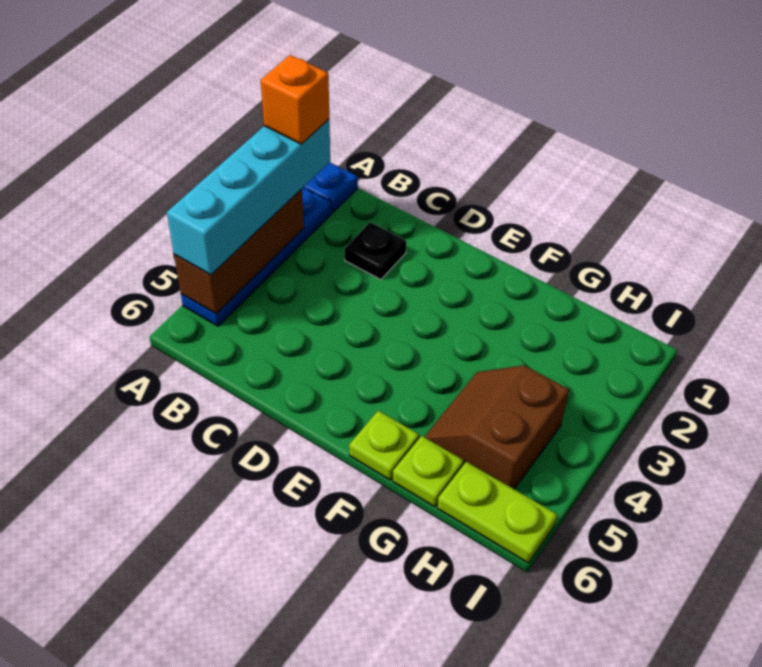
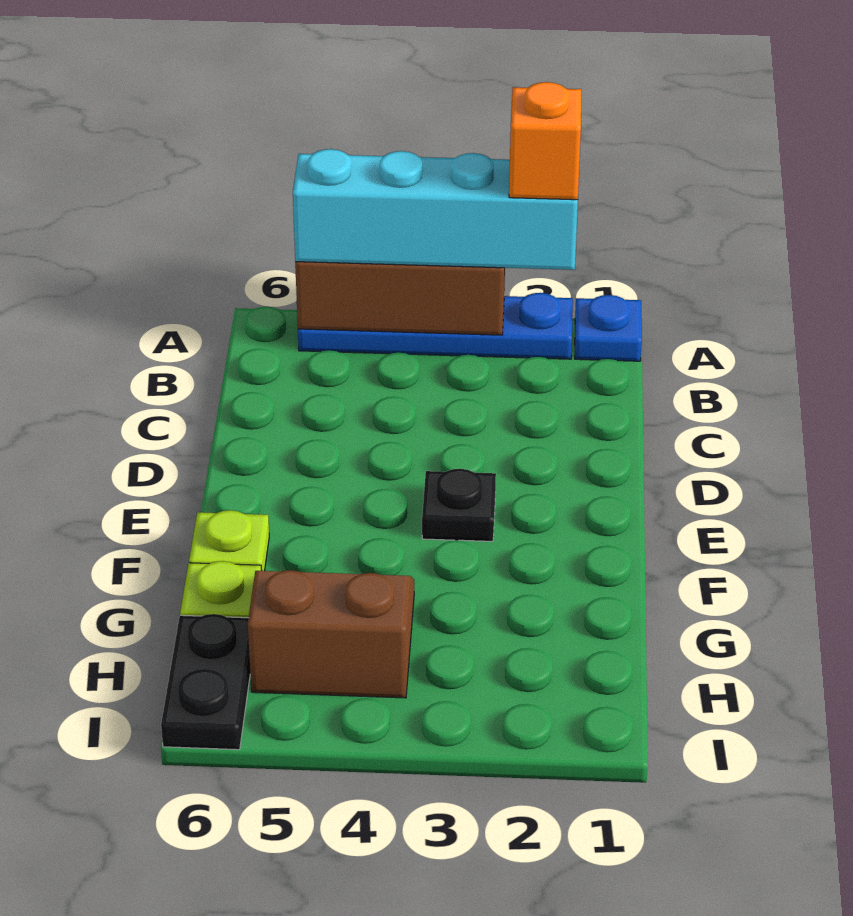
black 1x1 plate [345,222,406,280] -> black 1x1 plate moved to [422,469,496,541]
lime 1x2 plate [437,462,557,563] -> black 1x2 plate [161,614,250,750]

